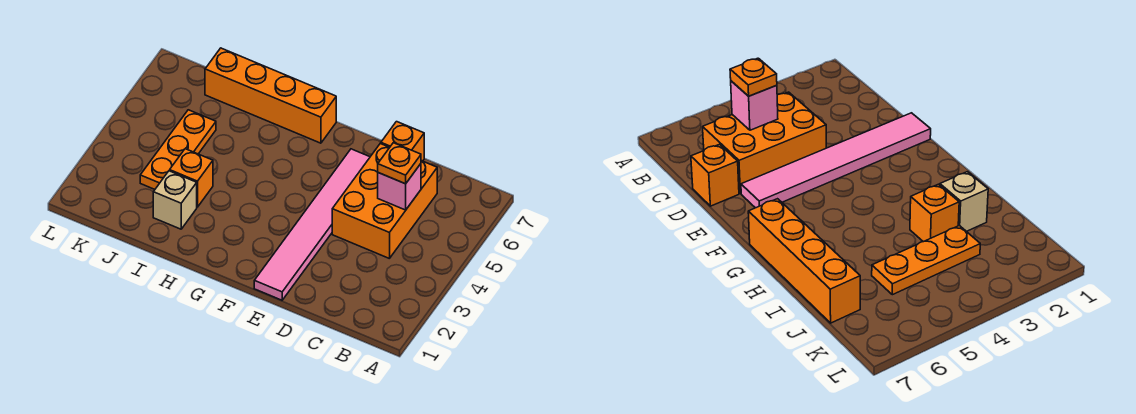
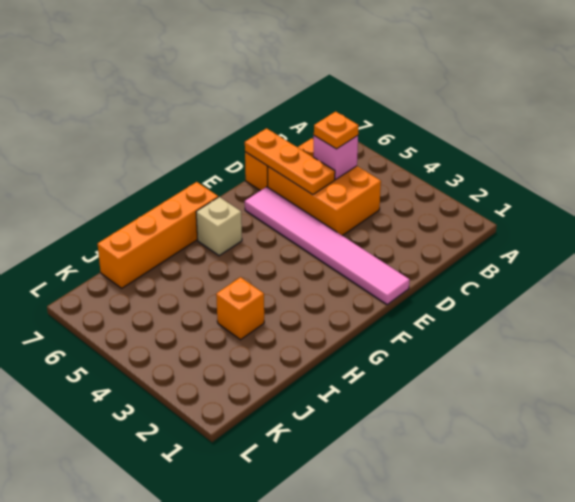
tan 1x1 brick [153,171,197,229] -> tan 1x1 brick moved to [196,197,242,256]
orange 1x3 plate [140,110,216,189] -> orange 1x3 plate moved to [245,128,335,195]

